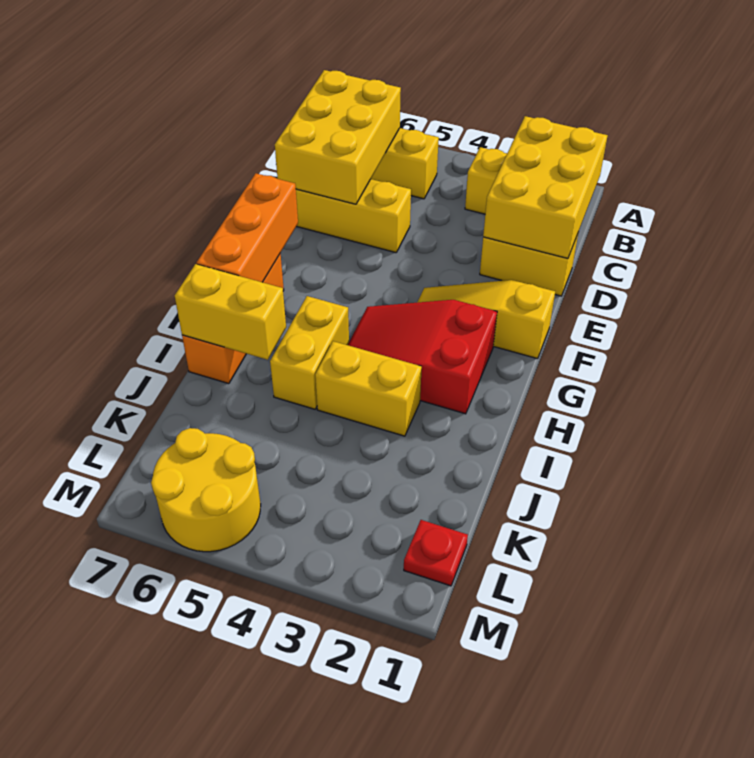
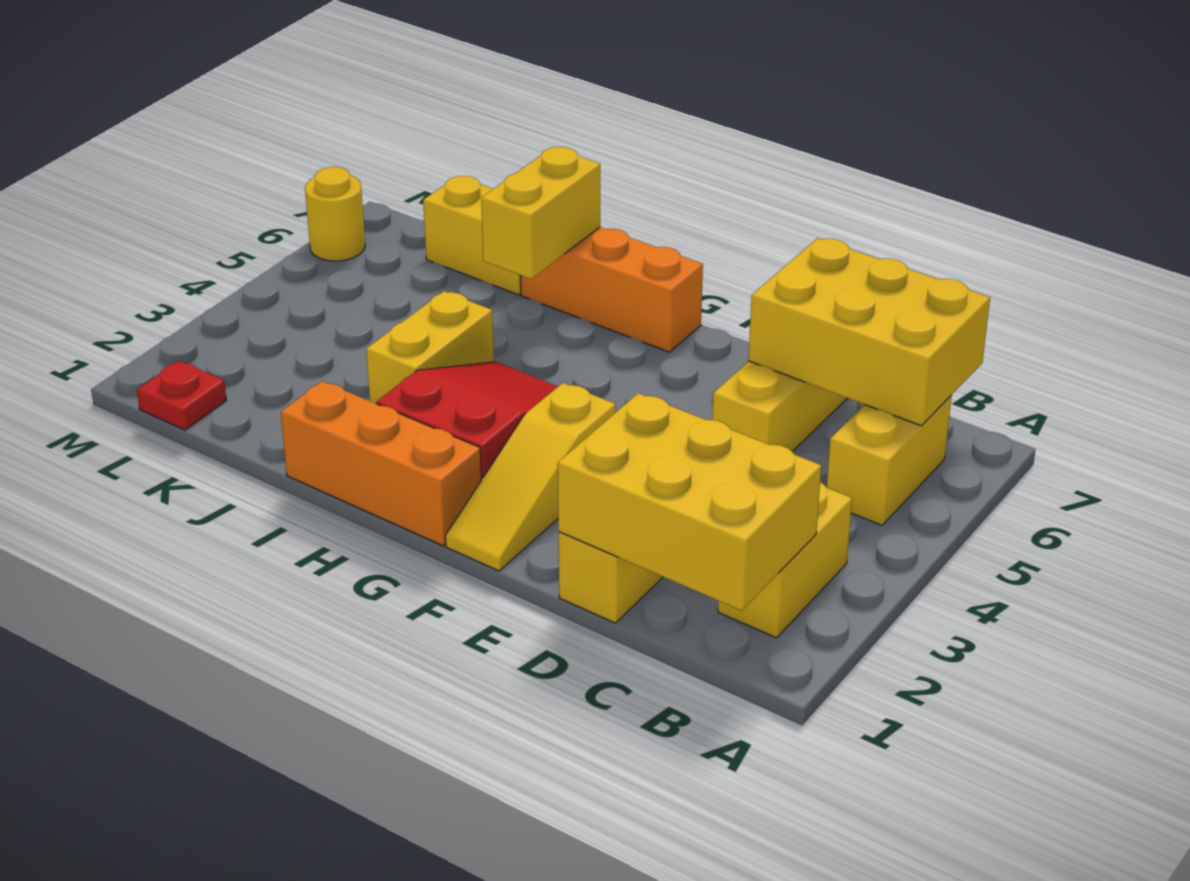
yellow 1x3 slope [417,280,555,359] -> yellow 1x3 slope turned to [445,383,615,571]
orange 1x3 brick [197,173,298,282] -> orange 1x3 brick moved to [281,381,481,546]
yellow 1x2 brick [270,296,349,409] -> yellow 1x2 brick moved to [423,176,521,295]
yellow 2x2 round brick [151,428,261,552] -> yellow 1x1 round brick [305,167,365,261]

